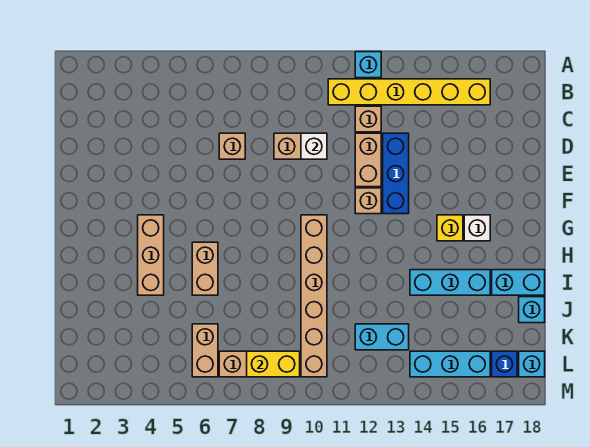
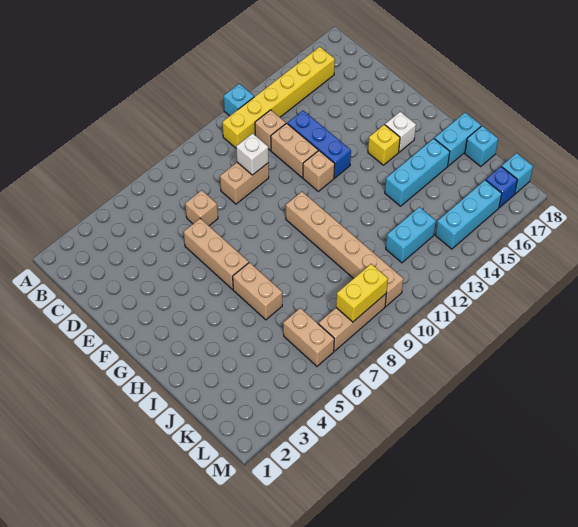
tan 1x3 brick [138,215,164,295] -> tan 1x3 brick moved to [184,218,249,289]

